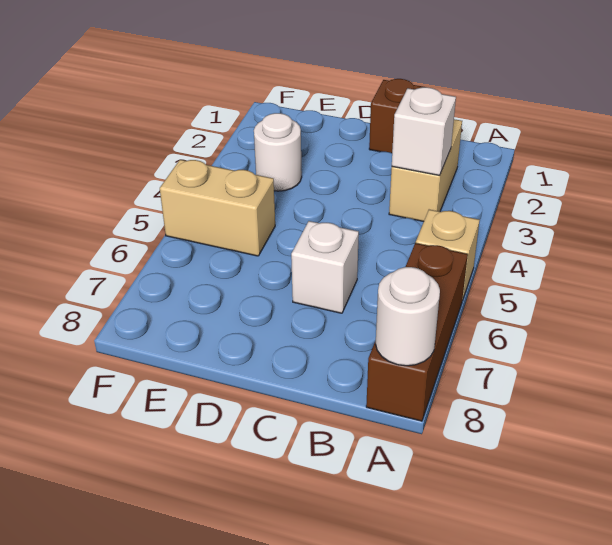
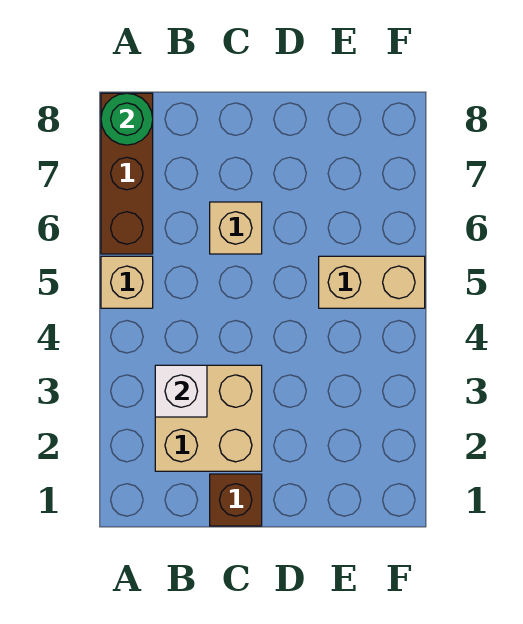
white 1x1 round brick [376,267,440,366] -> green 1x1 round brick [101,93,153,145]
tan 1x2 brick [389,119,462,222] -> tan 2x2 brick [155,365,262,471]
white 1x1 brick [291,221,359,313] -> tan 1x1 brick [210,202,262,254]
white 1x1 round brick [254,113,302,191] -> none

